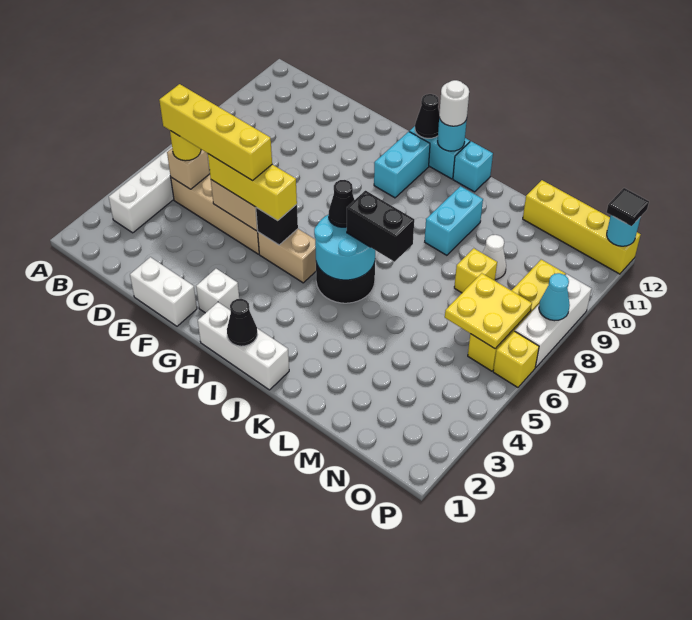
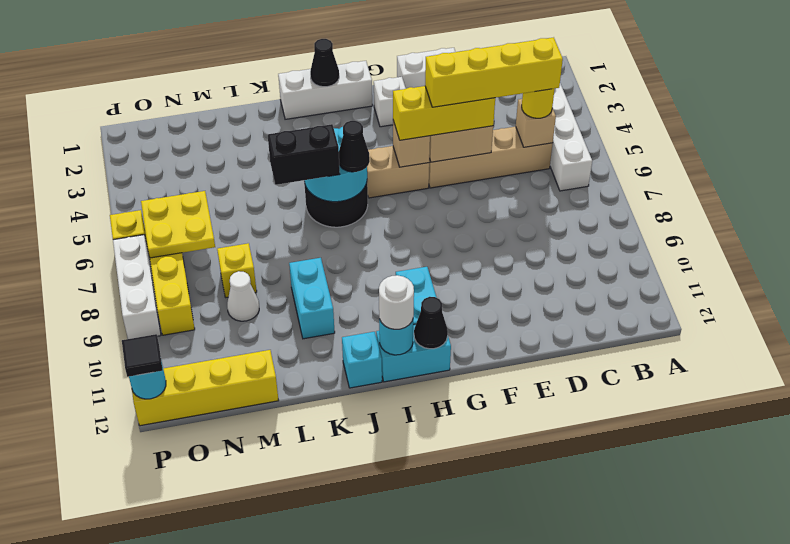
black 1x1 brick [256,204,298,245] -> tan 1x1 brick [393,121,430,167]
cyan 1x1 cone [539,273,570,321] -> none

